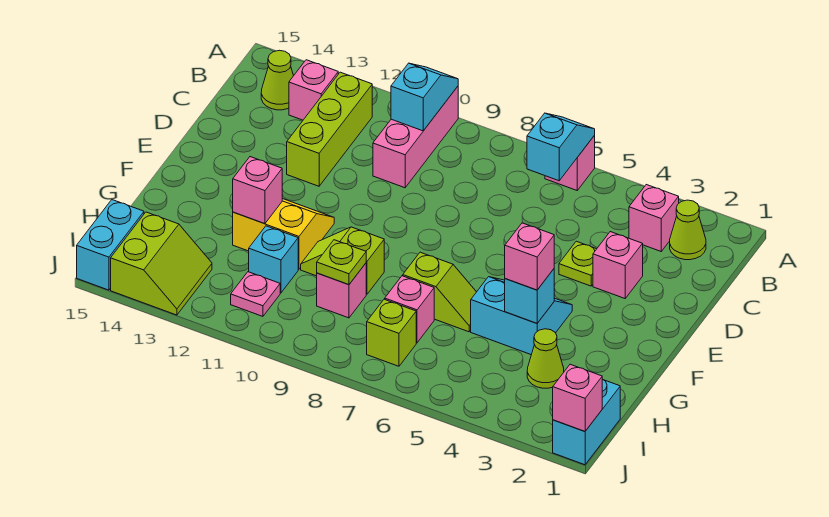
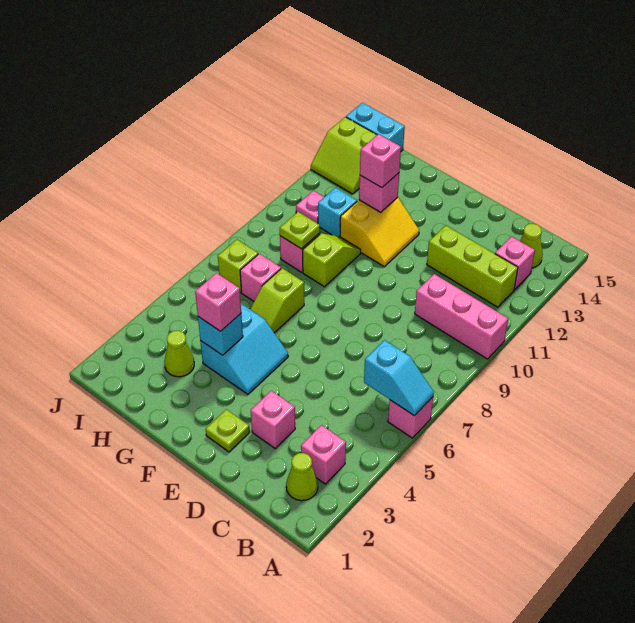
cyan 1x2 slope [391,63,458,131] -> none
lime 1x1 plate [559,241,596,286] -> lime 1x1 plate moved to [206,409,250,452]
cyan 1x2 brick [553,379,620,465] -> none
pink 1x1 brick [553,364,602,431] -> pink 1x1 brick moved to [360,134,401,188]

